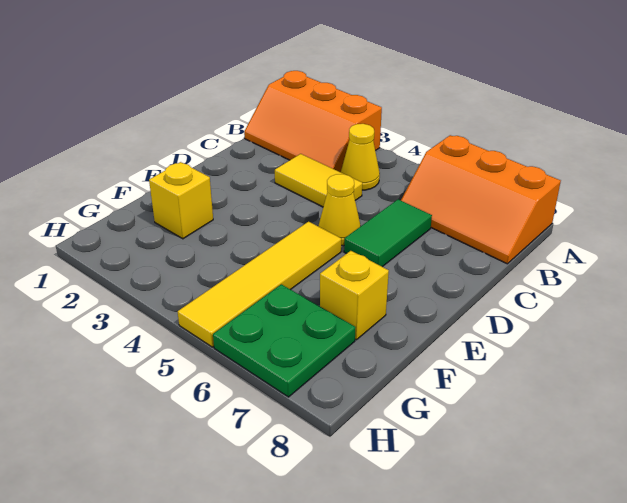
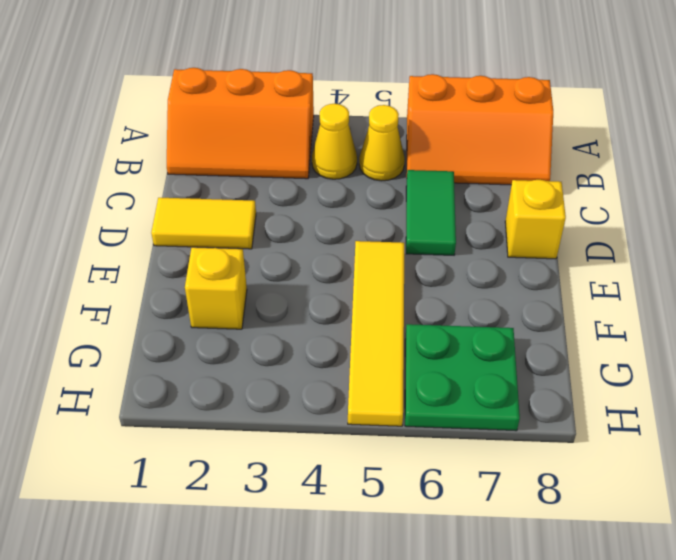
yellow 1x2 tile [275,154,362,207] -> yellow 1x2 tile moved to [151,198,256,249]
yellow 1x1 cone [319,174,361,246] -> yellow 1x1 cone moved to [359,105,405,181]
yellow 1x1 brick [320,251,389,340] -> yellow 1x1 brick moved to [505,180,566,259]

